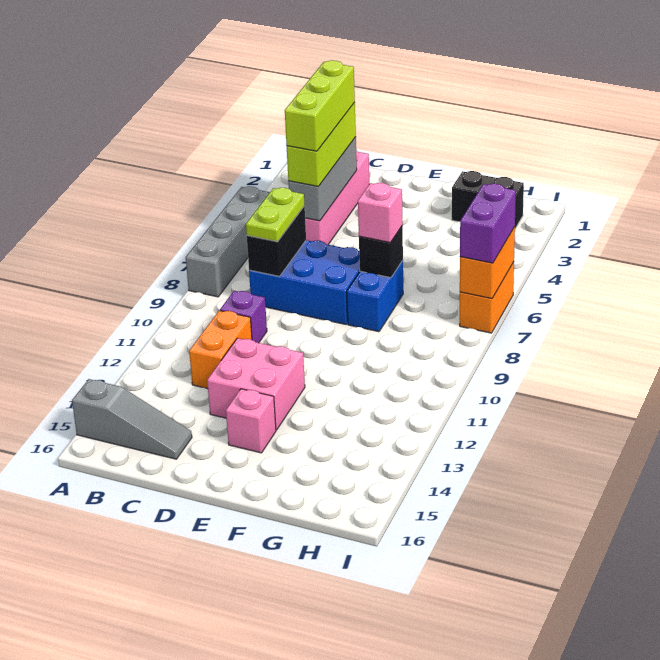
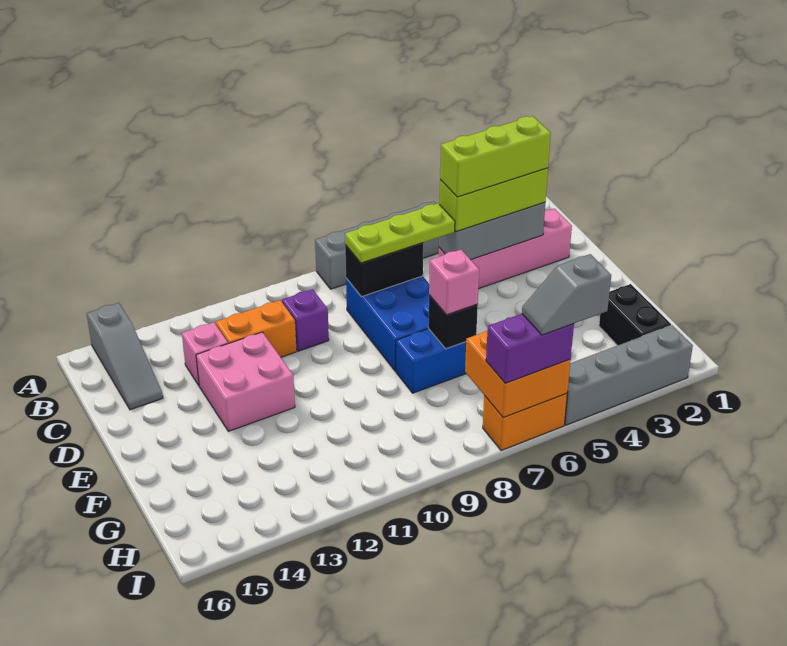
lime 1x2 plate [246,188,305,242] -> lime 1x3 plate [345,203,455,263]
pink 1x1 brick [226,389,276,453] -> pink 1x1 brick moved to [182,322,228,385]
none -> grey 1x4 brick [565,325,693,425]
none -> grey 1x2 slope [522,254,611,335]
orange 1x2 brick [460,227,515,299] -> orange 2x2 brick [465,331,571,418]

